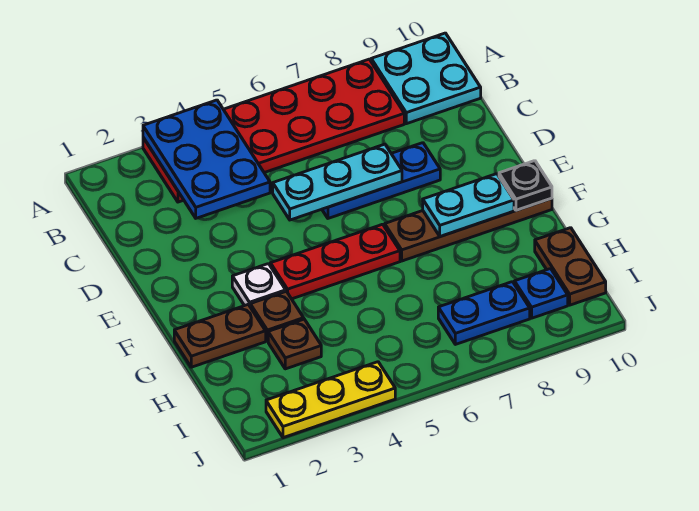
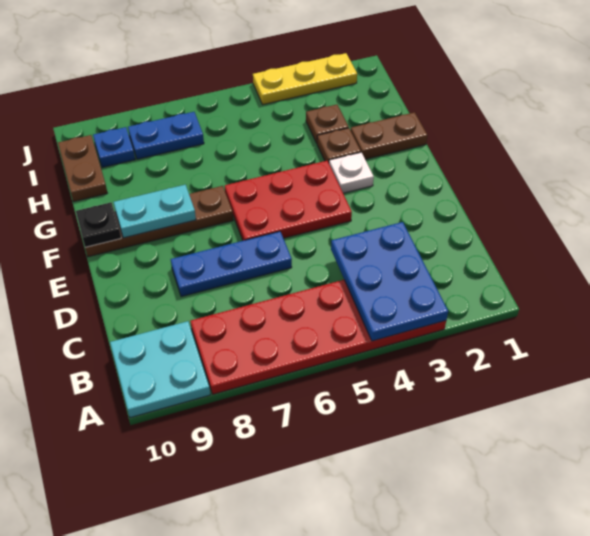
cyan 1x3 plate [273,144,402,220] -> none
red 1x3 plate [270,224,400,299] -> red 2x3 plate [225,161,352,241]

